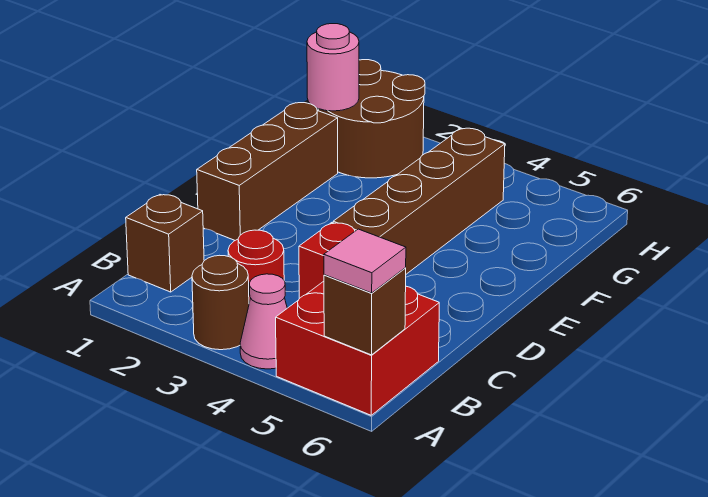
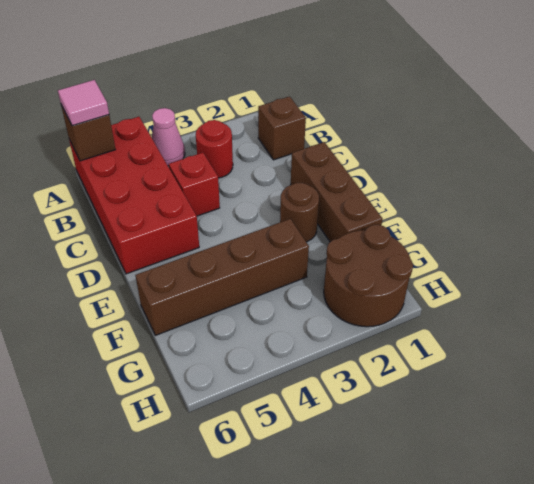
brown 1x1 round brick [192,255,249,350] -> brown 1x1 round brick moved to [280,183,319,242]
red 2x2 brick [276,281,439,415] -> red 2x4 brick [69,117,199,274]
brown 1x4 brick [333,128,505,274] -> brown 1x4 brick turned to [135,219,309,335]
pink 1x1 round brick [307,24,359,111] -> none

